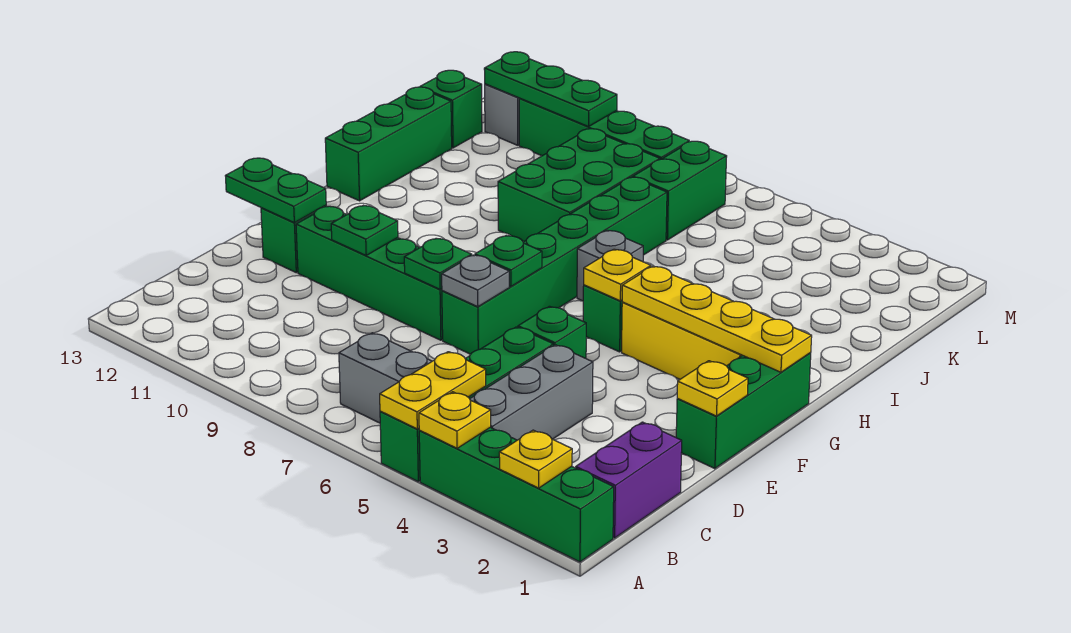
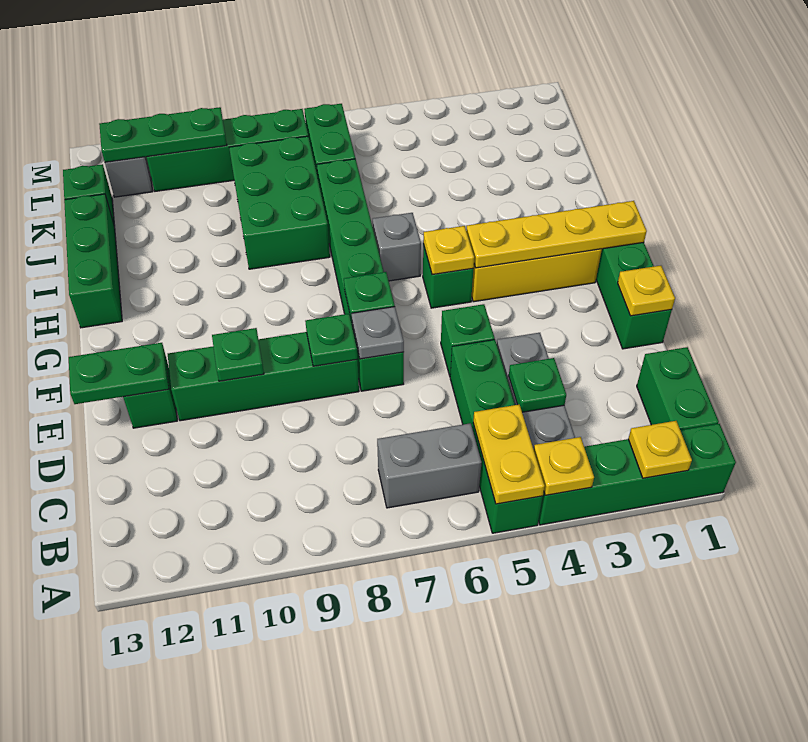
purple 1x2 brick [576,422,682,538] -> green 1x2 brick [637,347,719,430]
none -> green 1x1 plate [509,358,566,412]

